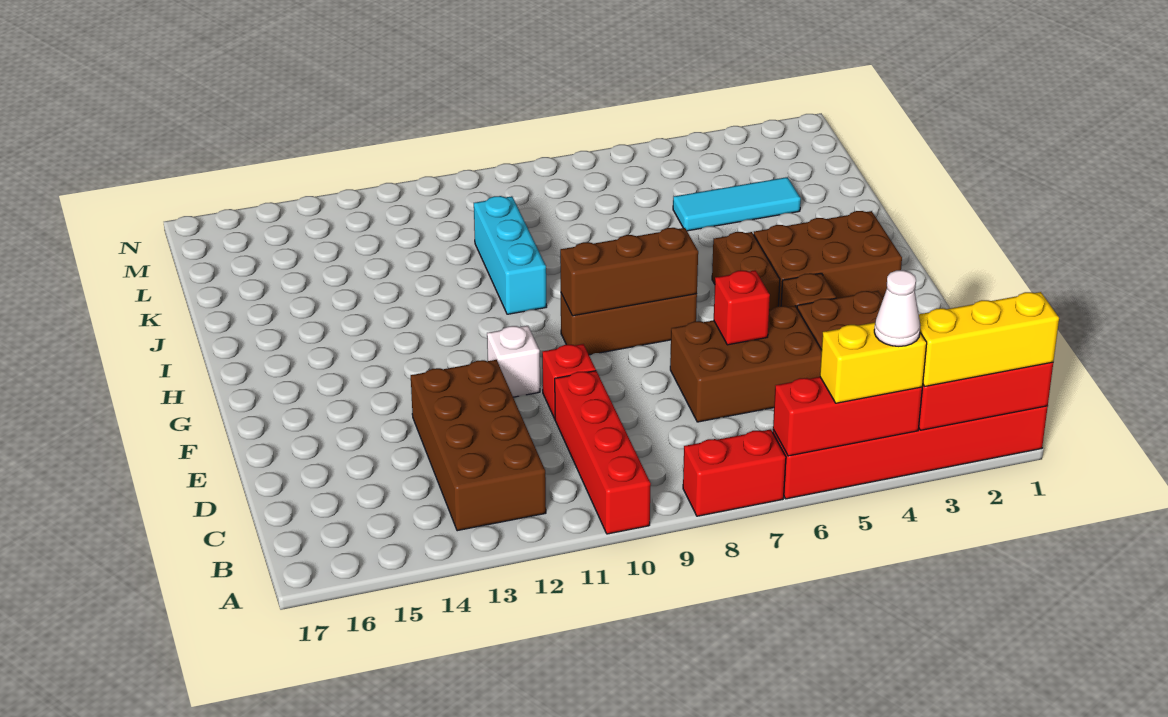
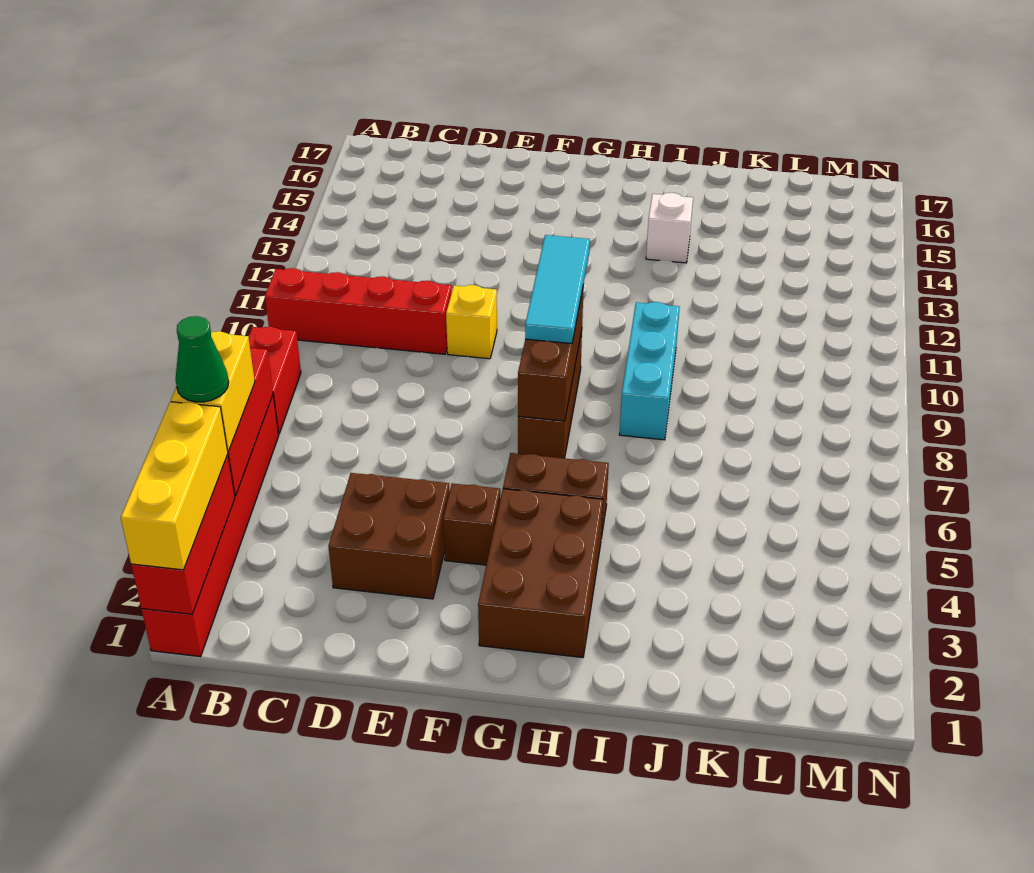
white 1x1 cone [874,270,920,346] -> green 1x1 cone [175,316,229,402]
brown 2x4 brick [411,360,546,531] -> none
brown 2x3 brick [670,306,822,422] -> none
red 1x1 brick [714,270,770,345] -> none
red 1x1 brick [542,344,596,419] -> yellow 1x1 brick [446,285,497,359]
white 1x1 brick [487,326,540,397] -> white 1x1 brick moved to [646,193,693,263]
cyan 1x3 brick [474,196,547,314] -> cyan 1x3 brick turned to [620,302,680,440]
cyan 1x3 tile [673,177,801,231] -> cyan 1x3 tile moved to [525,235,590,344]

